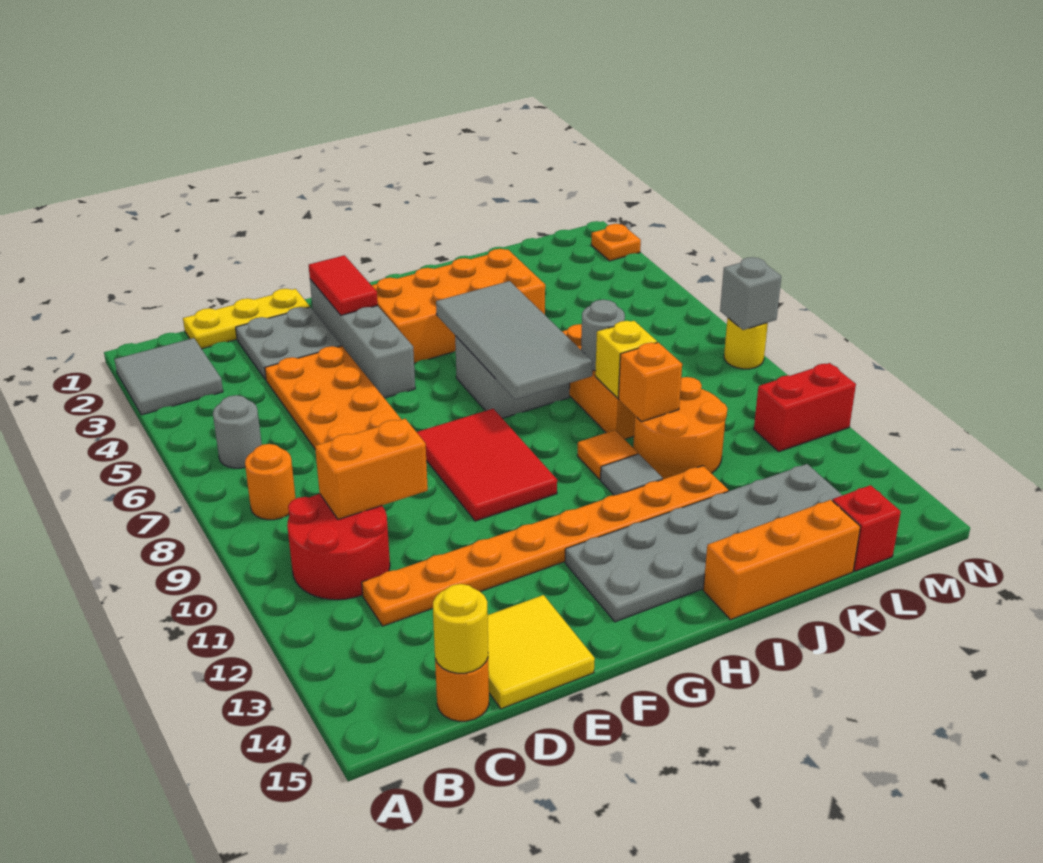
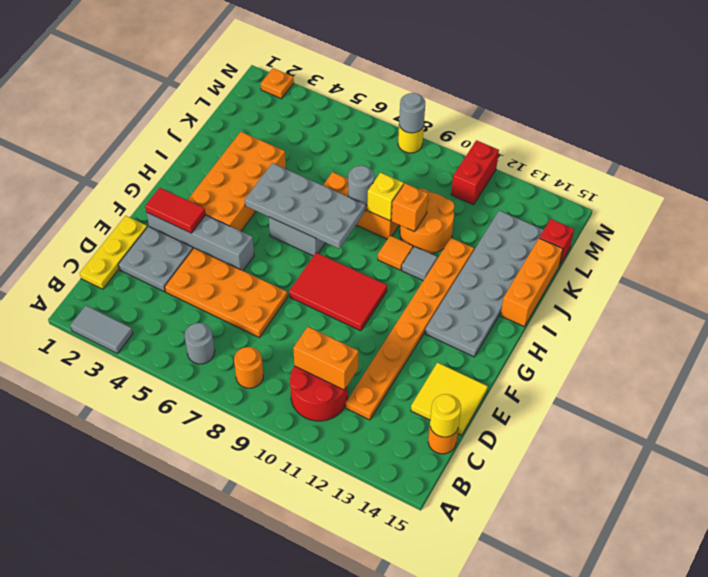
grey 2x2 tile [114,338,223,415] -> grey 1x2 tile [70,306,133,354]
orange 1x2 brick [315,419,428,519] -> orange 1x2 brick turned to [293,327,358,390]
grey 2x4 tile [436,281,593,400] -> grey 2x4 plate [245,163,366,249]
grey 1x1 brick [720,257,781,330] -> grey 1x1 round brick [399,93,425,133]

